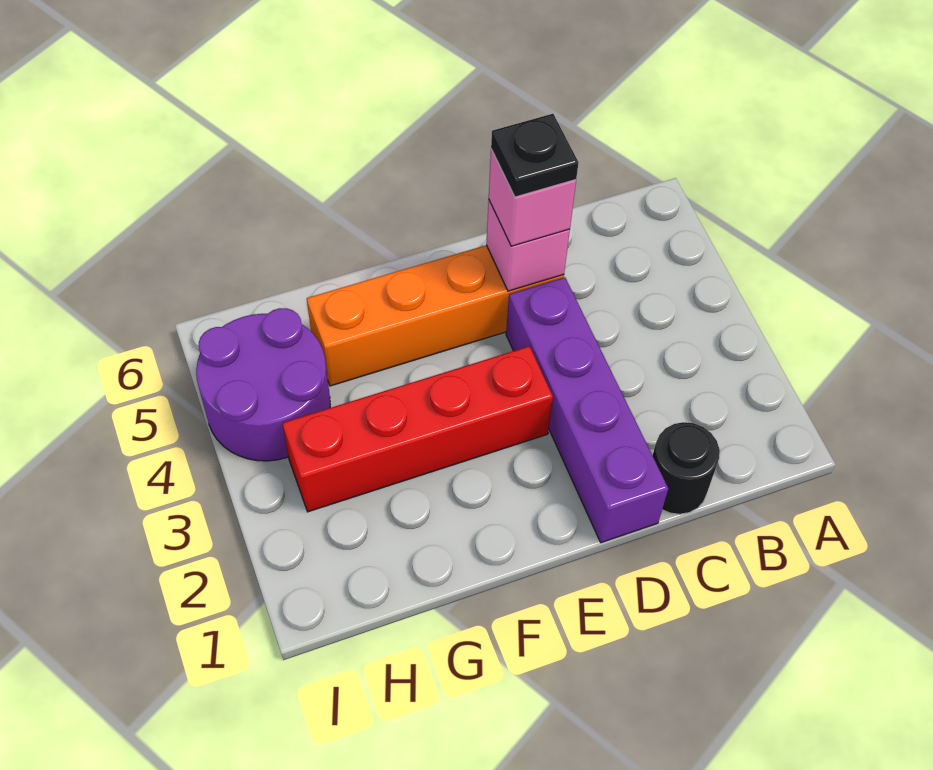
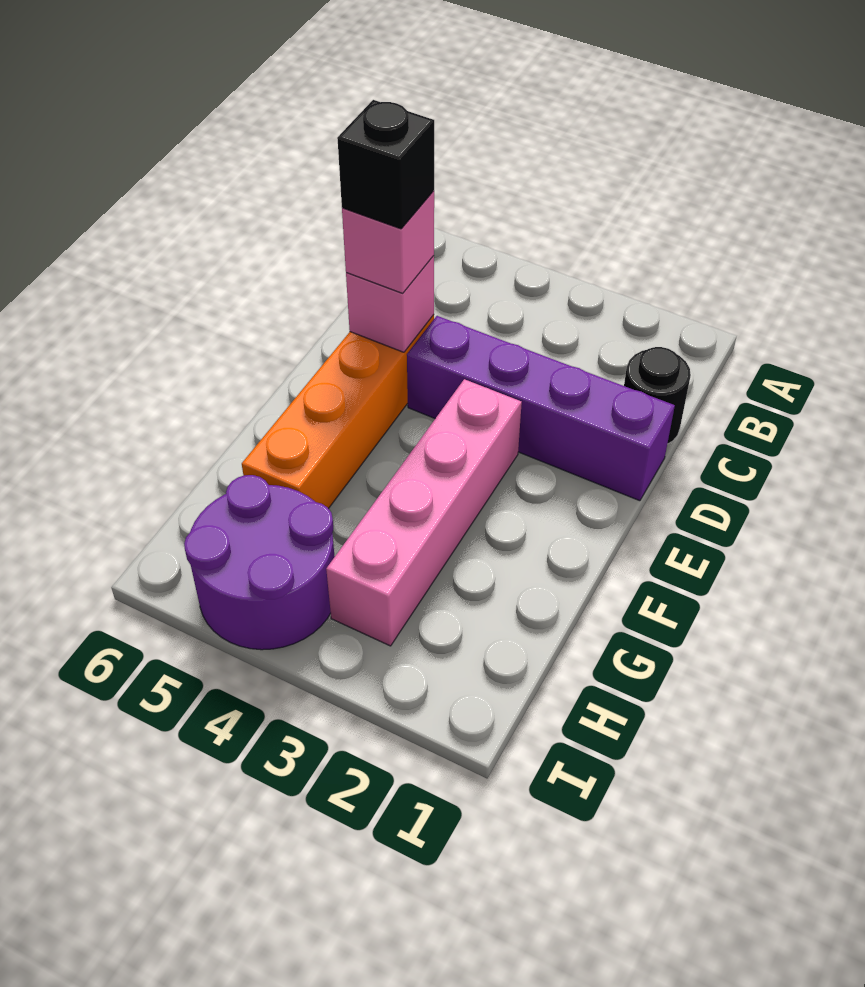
black 1x1 plate [491,114,579,197] -> black 1x1 brick [337,100,434,229]
red 1x4 brick [282,346,553,512] -> pink 1x4 brick [326,379,522,646]

